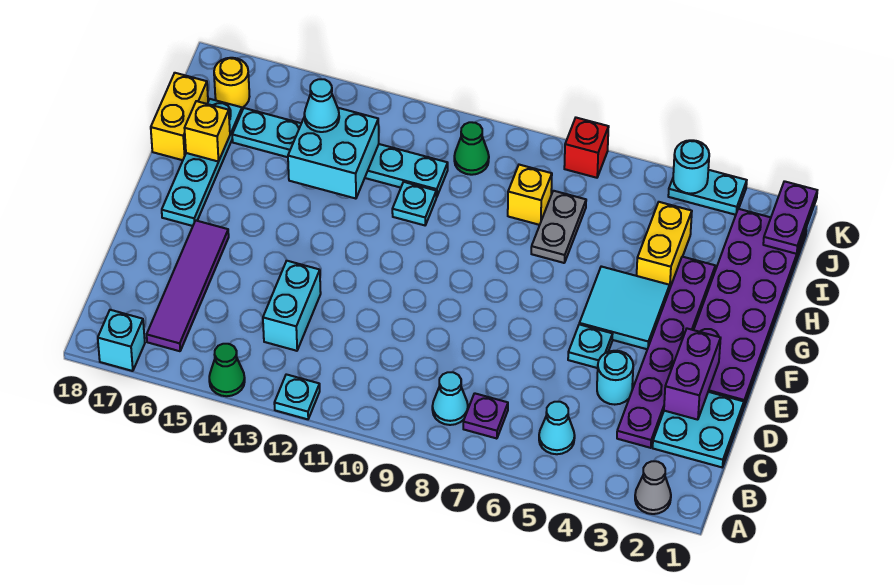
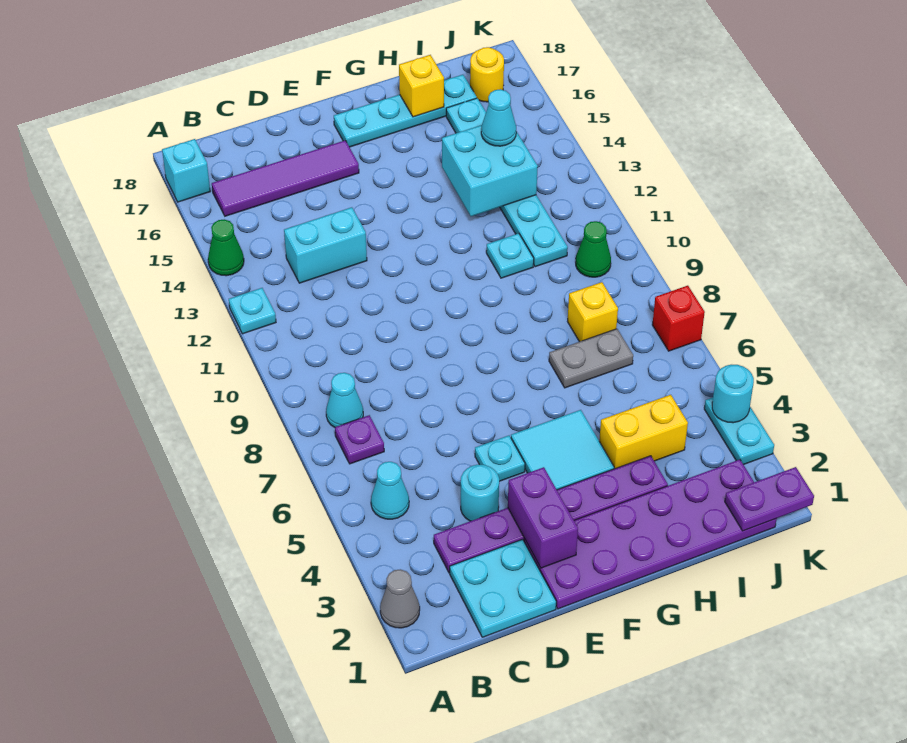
purple 1x2 brick [664,329,721,420] -> purple 1x2 brick turned to [508,467,578,568]
yellow 1x2 brick [151,73,208,160] -> none

